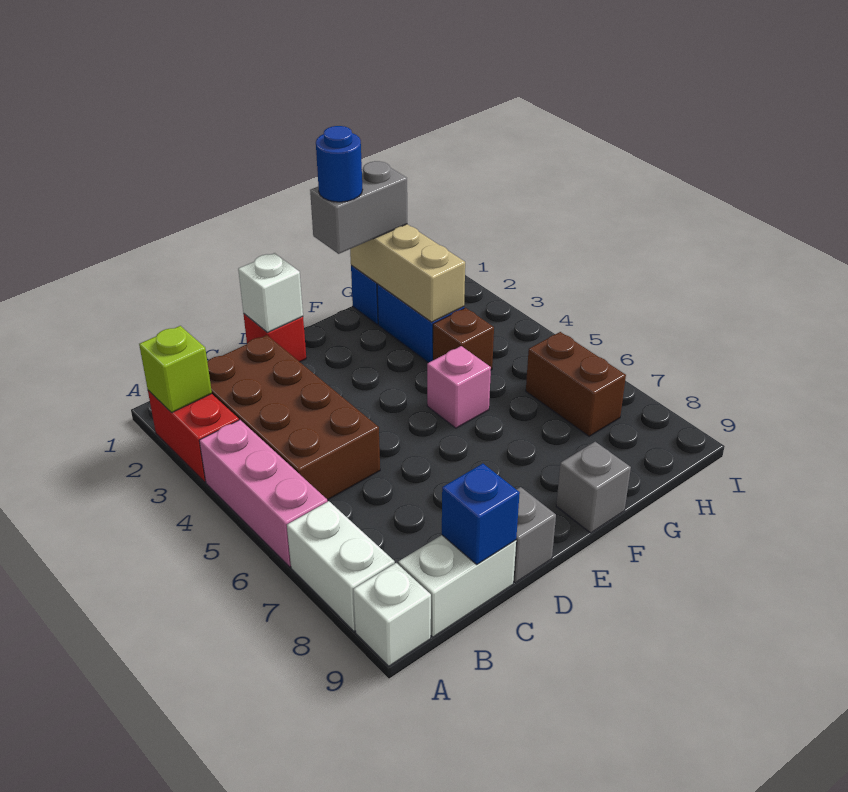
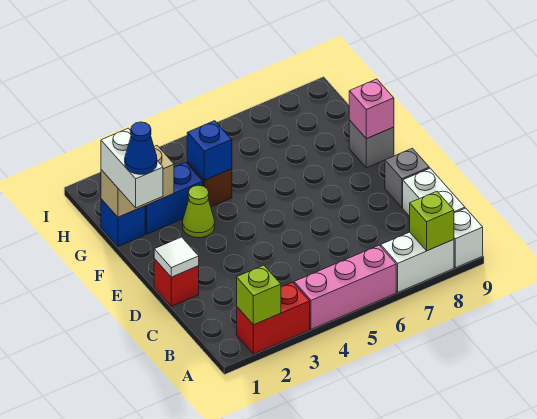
none -> lime 1x1 brick [410,191,454,251]
brown 2x4 brick [207,335,380,500] -> none
blue 1x1 brick [442,464,520,564] -> blue 1x1 brick moved to [187,121,232,180]
white 1x1 brick [238,253,303,332] -> white 1x1 tile [154,237,199,277]
grey 1x2 brick [310,161,407,254] -> white 1x2 brick [101,128,163,208]
blue 1x1 round brick [316,126,363,202] -> blue 1x1 cone [125,122,157,174]
none -> lime 1x1 cone [183,185,215,238]
pink 1x1 brick [427,346,491,428] -> pink 1x1 brick moved to [349,79,394,139]
tan 1x3 brick [350,224,465,322] -> tan 1x2 brick [101,146,174,217]
brown 1x2 brick [526,332,626,436] -> none

